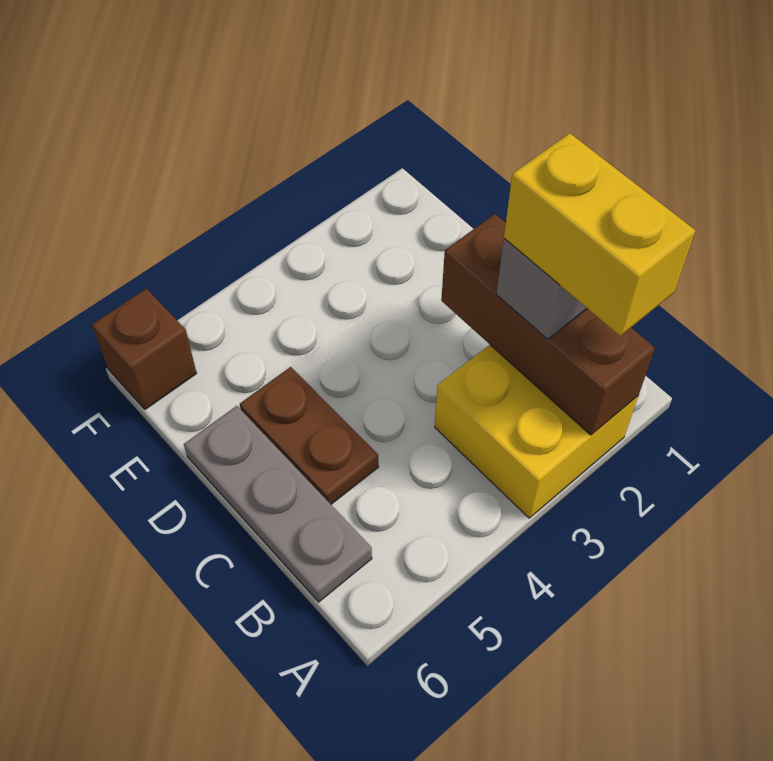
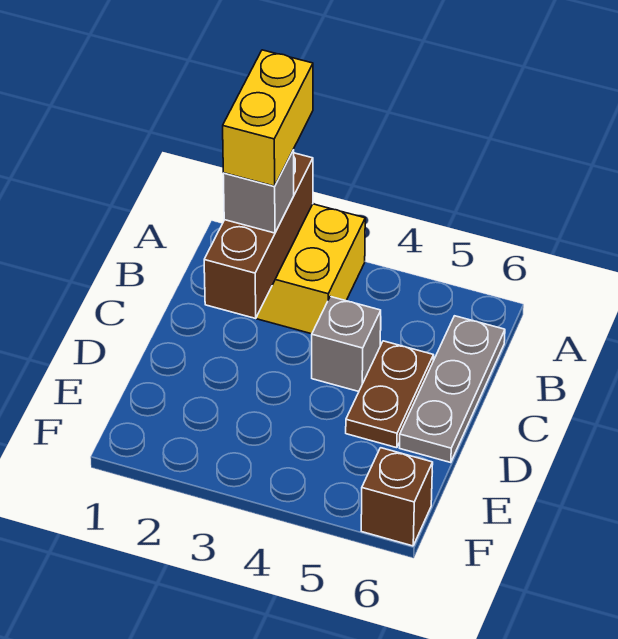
none -> grey 1x1 brick [312,297,381,392]

